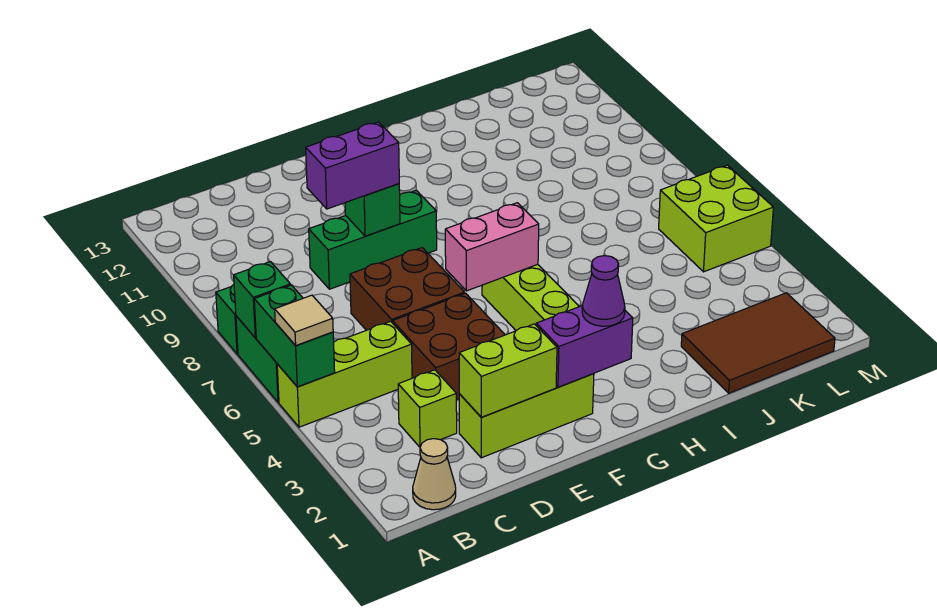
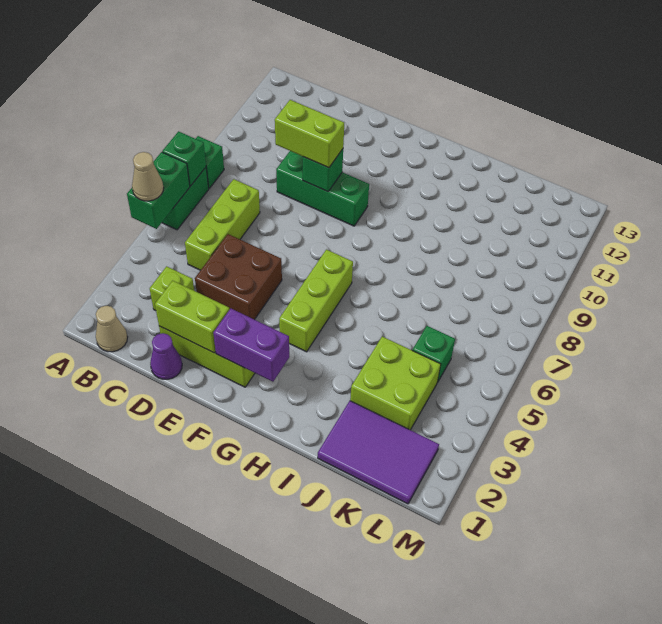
lime 1x3 brick [277,321,412,427] -> lime 1x3 brick turned to [185,179,260,270]
tan 1x1 tile [275,295,333,346] -> tan 1x1 cone [132,152,164,201]
brown 2x2 brick [350,248,465,330] -> none
purple 1x2 brick [306,122,399,209] -> lime 1x2 brick [275,100,344,168]
pink 1x2 brick [445,203,539,291] -> none
purple 1x1 cone [582,256,625,326] -> purple 1x1 cone moved to [150,333,182,379]
brown 2x3 tile [681,293,835,393] -> purple 2x3 tile [318,401,439,504]
none -> green 1x1 brick [413,326,455,382]
lime 2x2 brick [659,165,773,272] -> lime 2x2 brick moved to [350,337,441,430]

